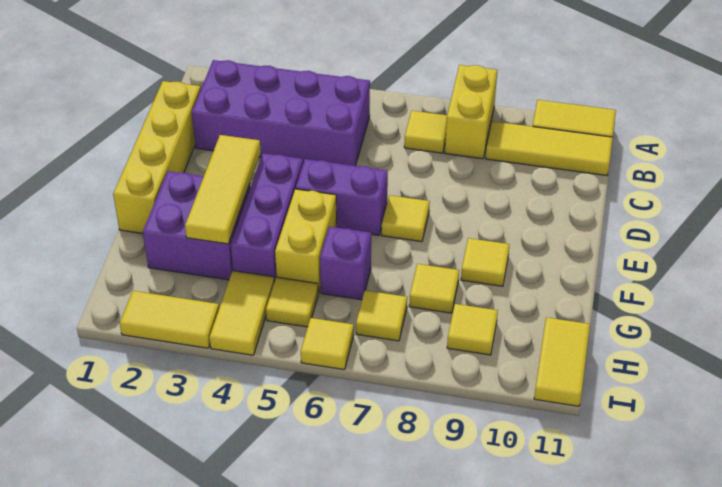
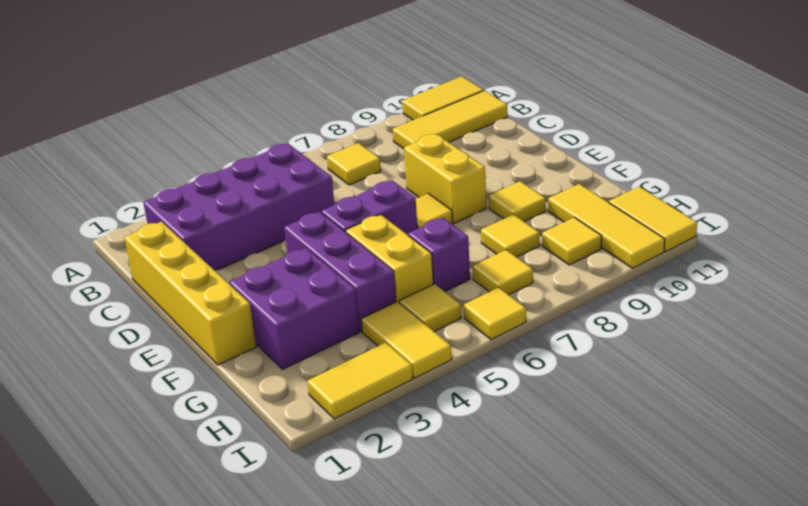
yellow 1x2 brick [445,65,497,159] -> yellow 1x2 brick moved to [404,134,486,223]
yellow 1x3 tile [185,135,261,244] -> yellow 1x3 tile moved to [548,184,665,268]

